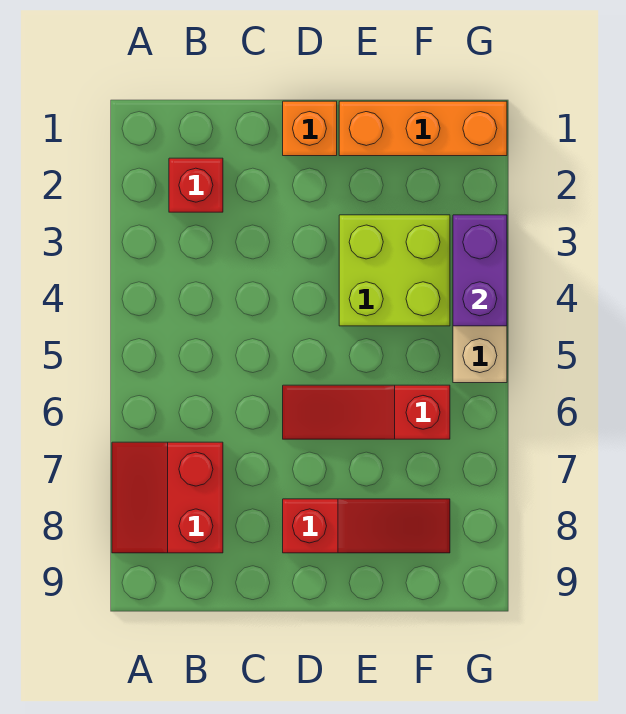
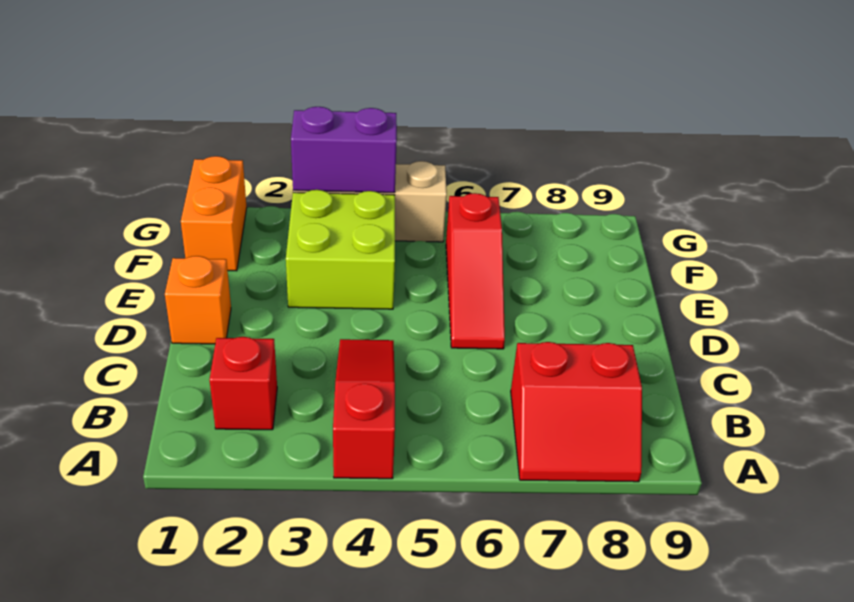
red 1x3 slope [283,499,450,553] -> red 1x3 slope moved to [333,339,395,479]
orange 1x3 brick [339,101,507,156] -> orange 1x2 brick [181,156,247,271]

